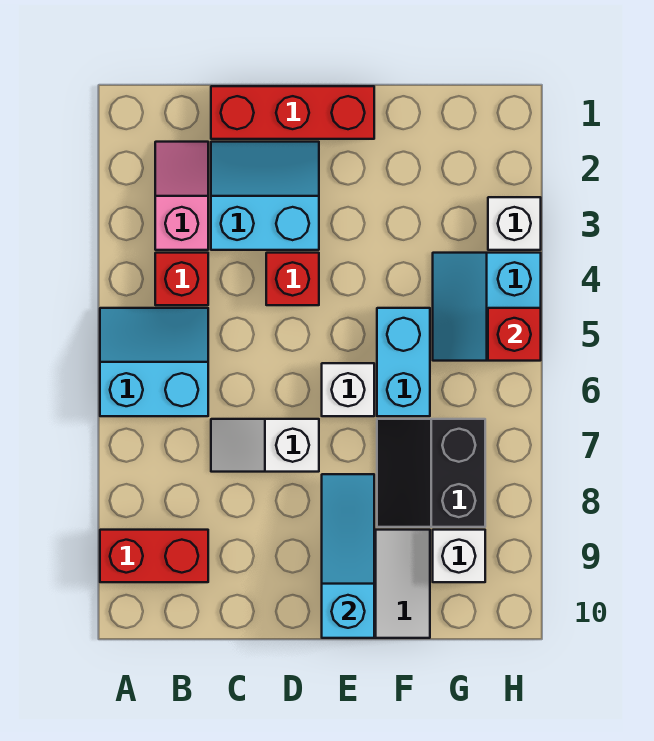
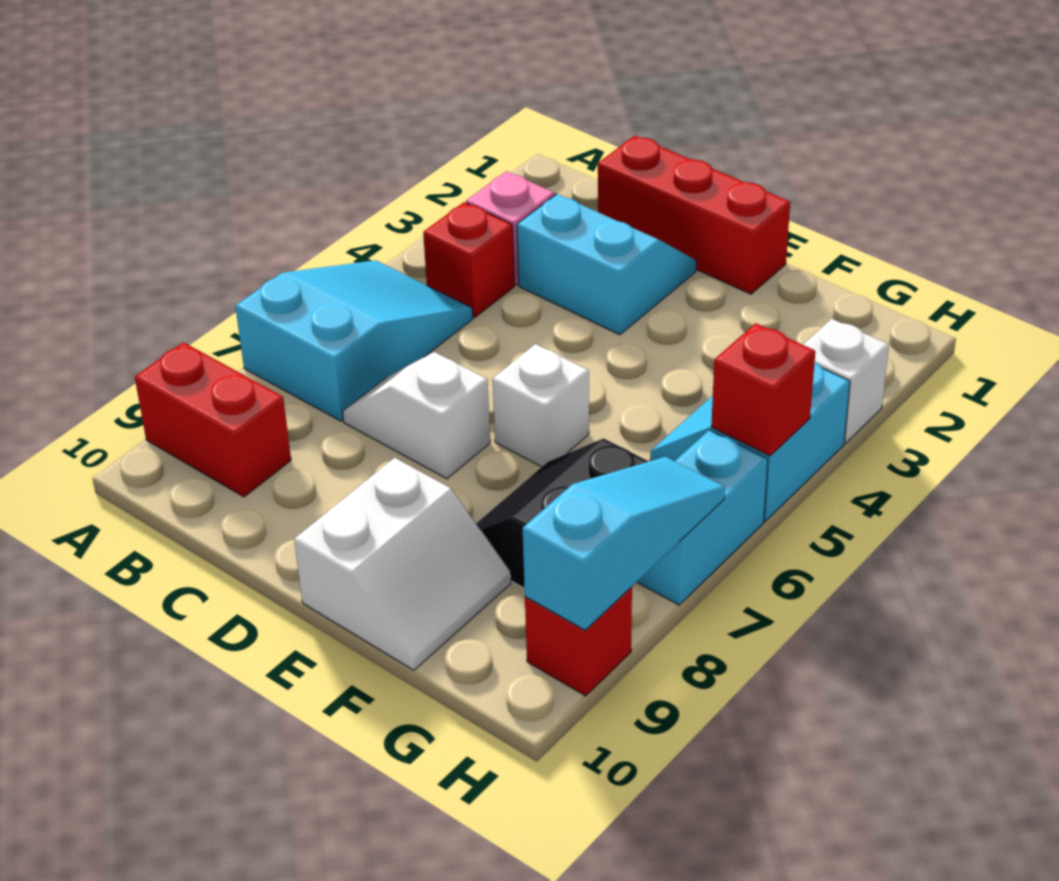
cyan 2x2 slope [100,308,208,416] -> cyan 2x3 slope [235,260,473,421]
red 1x1 brick [266,253,319,305] -> red 1x1 brick moved to [525,587,632,696]
cyan 1x3 slope [322,474,374,638] -> cyan 1x3 slope moved to [523,457,725,630]
cyan 1x2 brick [377,308,430,416] -> cyan 1x2 brick moved to [637,430,768,605]
white 1x1 brick [433,530,485,582] -> none

